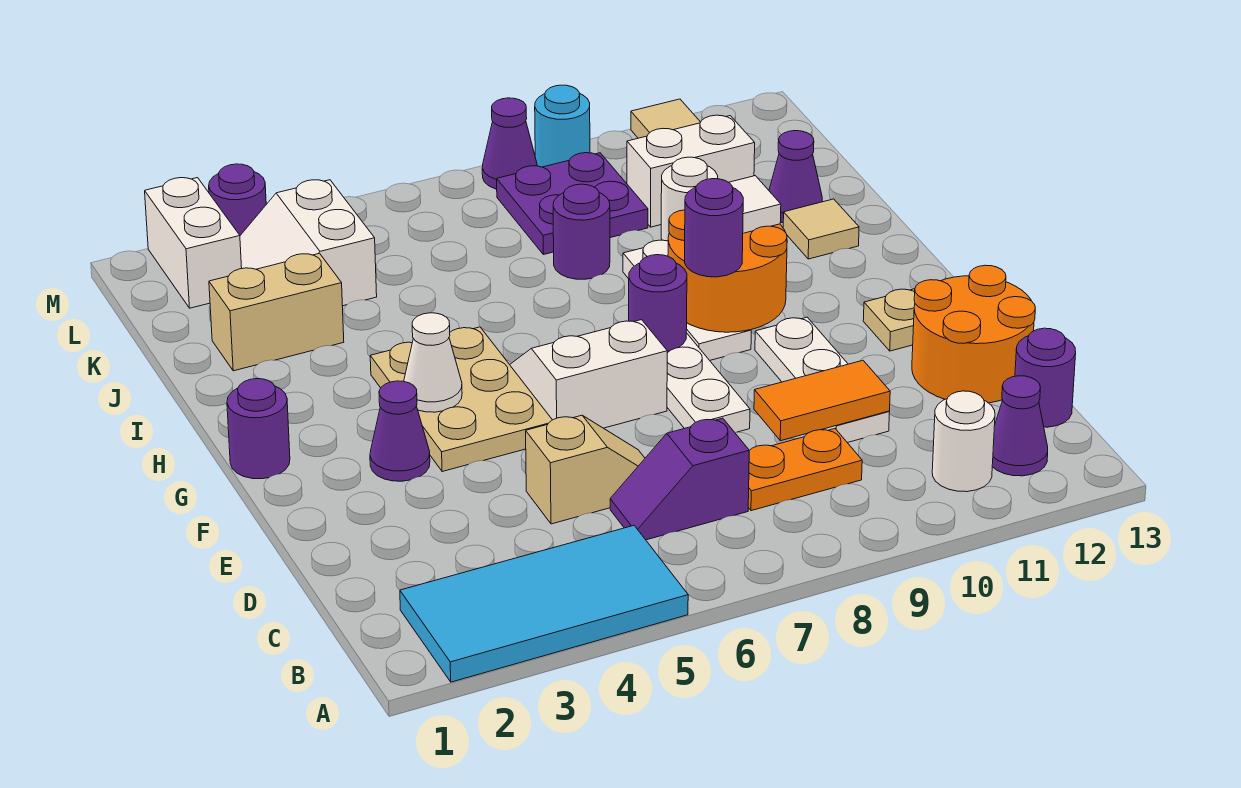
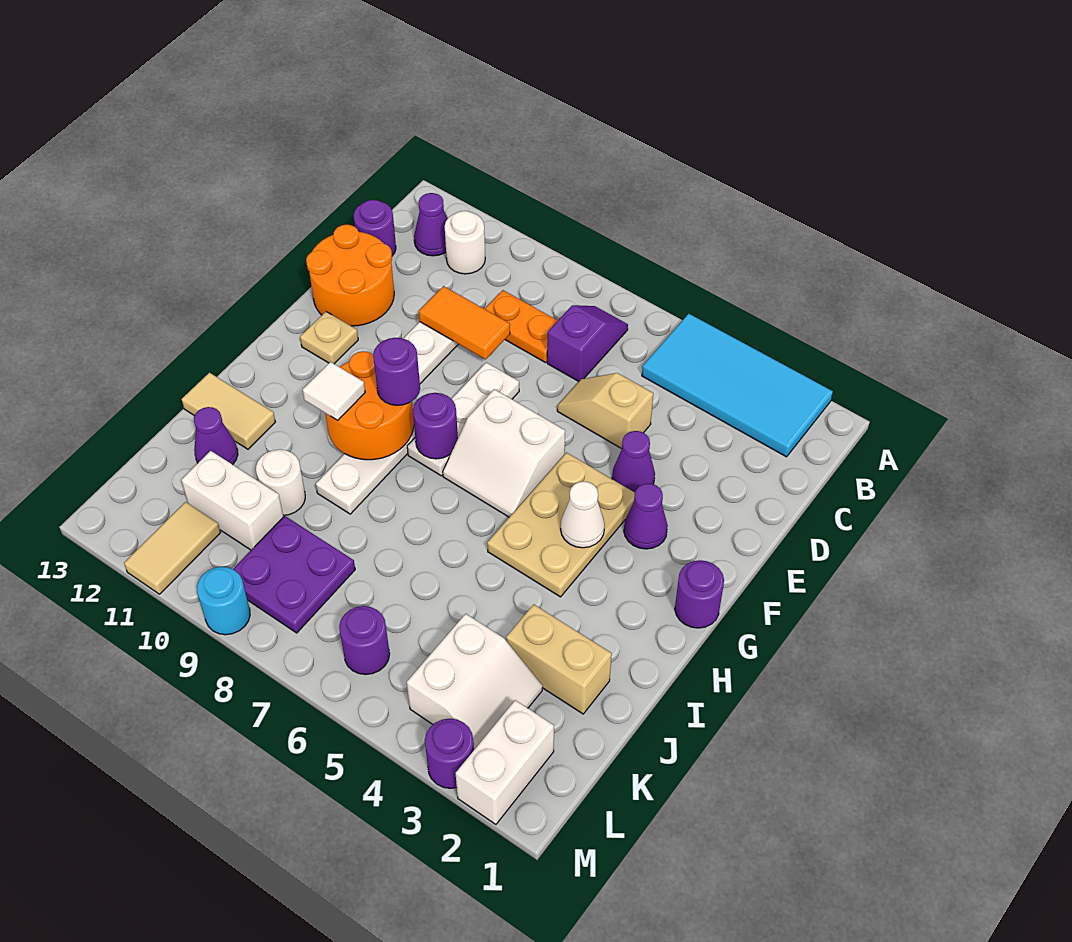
purple 1x2 slope [610,418,749,540] -> purple 1x2 slope turned to [547,305,628,382]
tan 1x1 tile [783,199,859,259] -> tan 1x2 tile [182,373,275,449]
purple 1x1 round brick [553,184,610,279] -> purple 1x1 round brick moved to [339,606,390,675]
purple 1x1 cone [482,98,537,189] -> purple 1x1 cone moved to [612,431,655,492]

